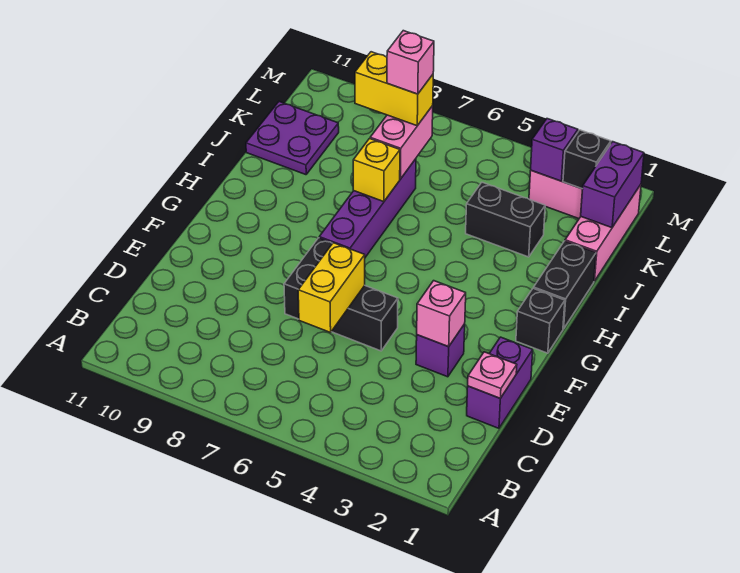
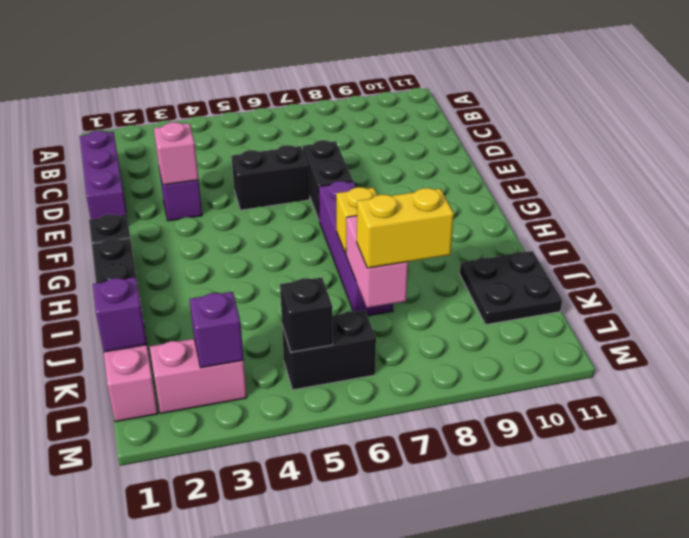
purple 1x2 brick [467,337,533,428] -> purple 1x3 brick [80,131,129,226]
pink 1x1 plate [468,352,517,398] -> none
yellow 1x2 brick [298,243,365,332] -> none
black 1x2 brick [466,182,545,257] -> black 1x2 brick moved to [282,310,376,390]
purple 2x2 plate [246,102,339,175] -> black 2x2 plate [460,251,562,325]
purple 1x2 brick [581,142,644,228] -> purple 1x1 brick [93,277,147,352]
pink 1x1 brick [387,31,434,94] -> none
black 1x1 brick [563,130,611,189] -> black 1x1 brick moved to [280,277,333,352]

